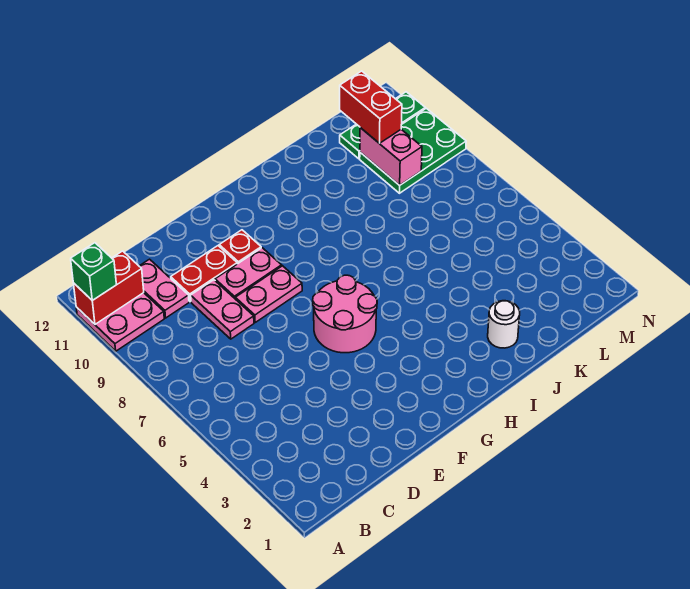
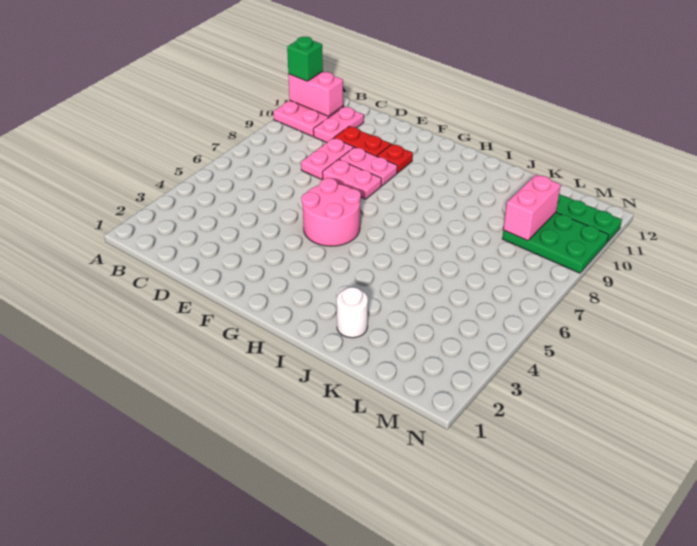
red 1x2 brick [73,251,144,324] -> pink 1x2 brick [288,71,343,116]
red 1x2 brick [340,71,402,144] -> none

